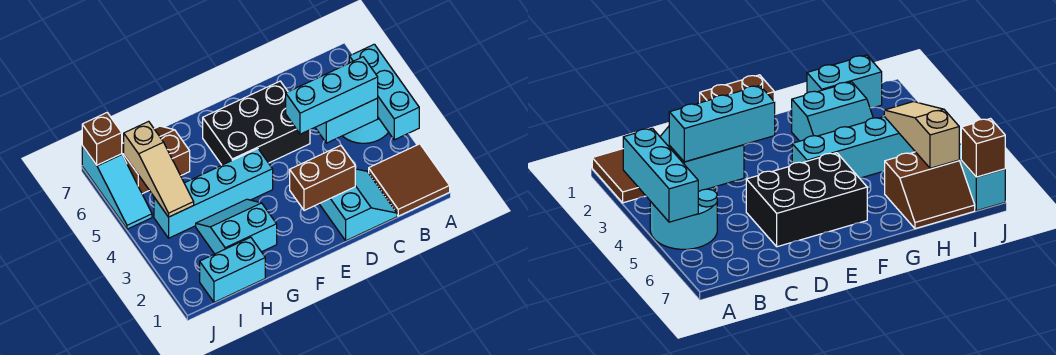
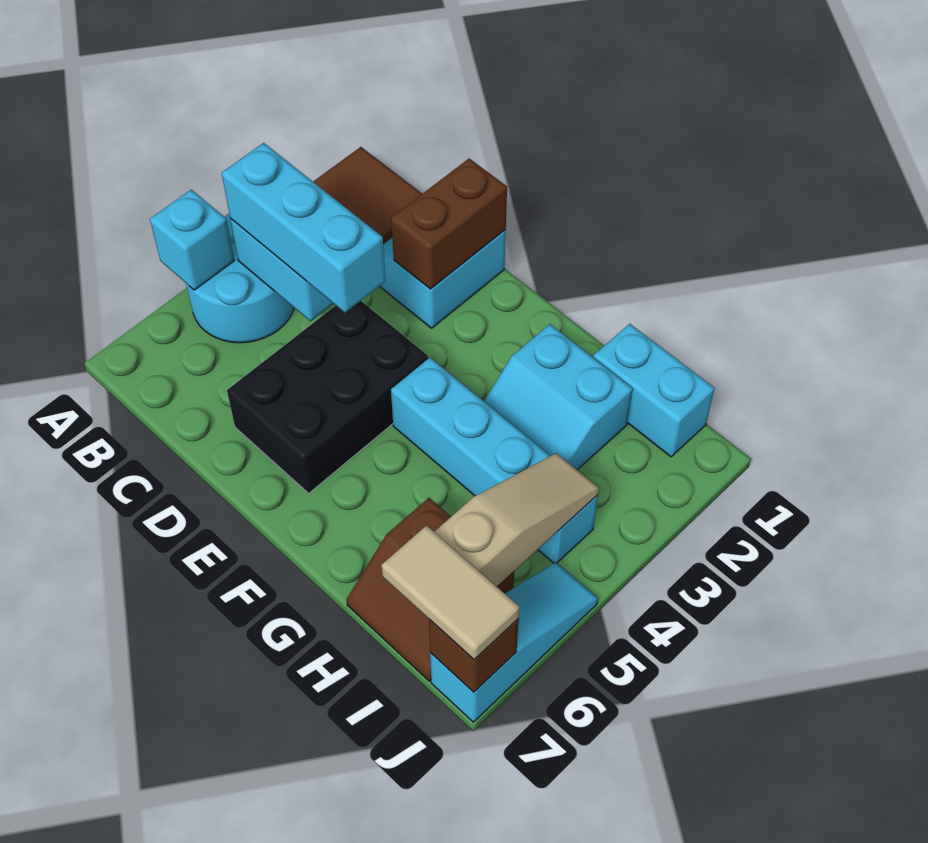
cyan 1x3 brick [349,44,419,140] -> cyan 1x1 brick [150,190,234,290]
brown 1x2 brick [290,146,355,211] -> brown 1x2 brick turned to [391,159,507,289]
black 2x3 brick [203,81,310,165] -> black 2x3 brick turned to [227,301,428,493]
none -> tan 1x2 tile [381,525,519,660]

